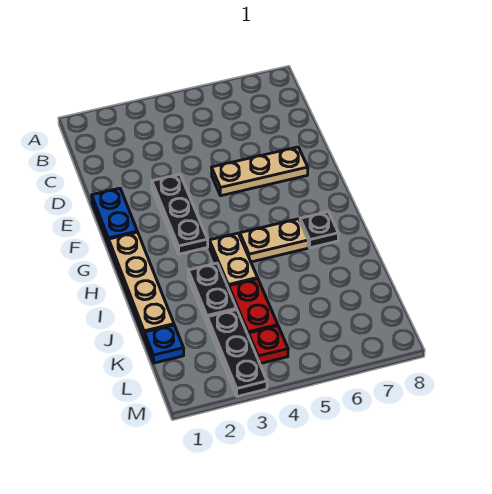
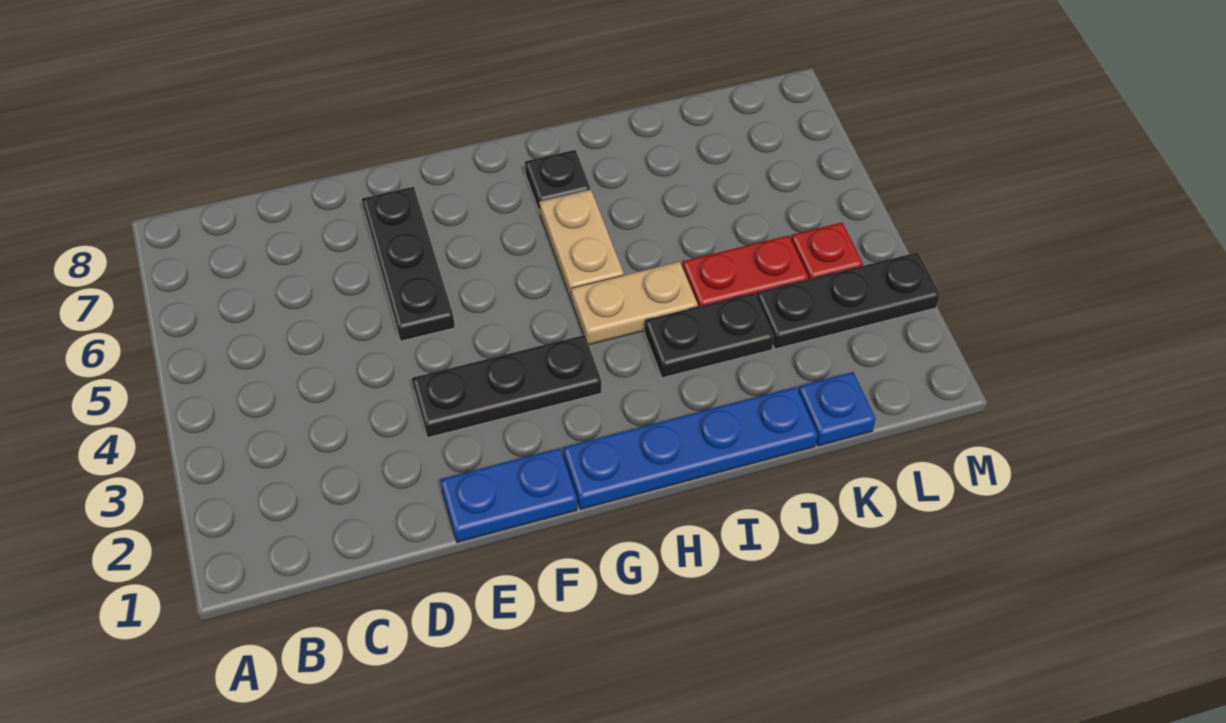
tan 1x3 plate [212,147,308,196] -> black 1x3 plate [362,187,455,341]
tan 1x4 plate [109,232,174,339] -> blue 1x4 plate [563,387,817,510]

